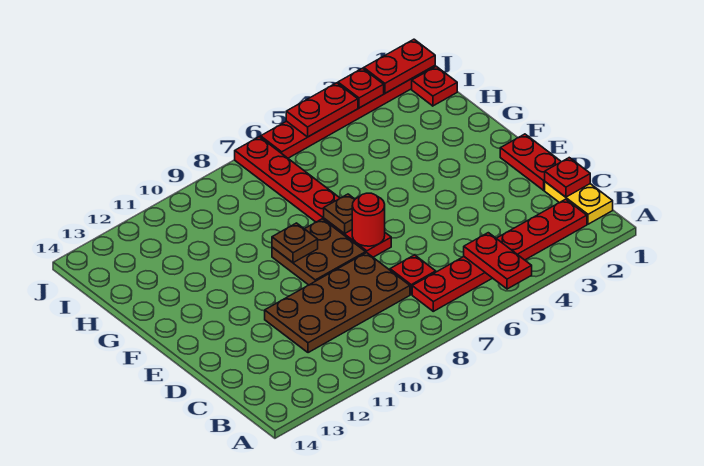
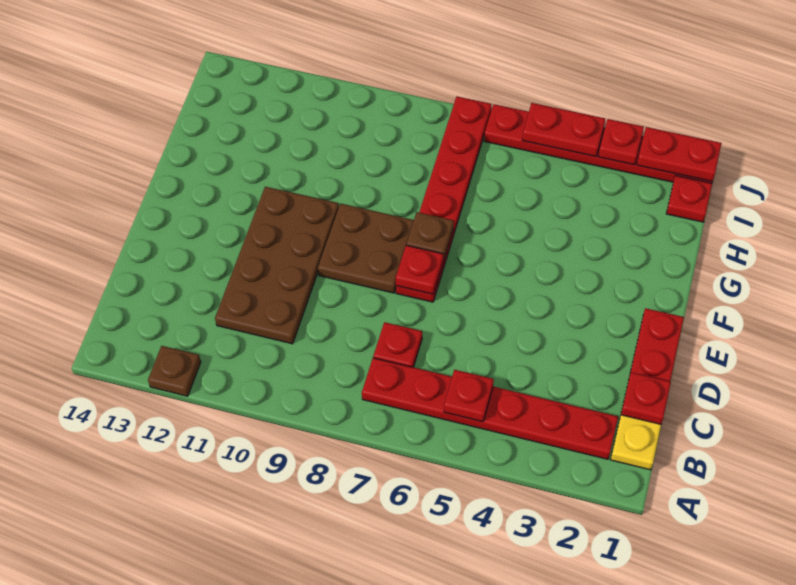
red 1x2 plate [464,233,532,289] -> red 1x1 plate [444,370,494,422]
brown 2x4 plate [265,253,410,353] -> brown 2x4 plate turned to [215,187,339,344]
red 1x1 round brick [352,193,385,246] -> red 1x1 plate [396,245,443,294]
brown 1x1 plate [272,223,318,263] -> brown 1x1 plate moved to [148,346,201,396]

